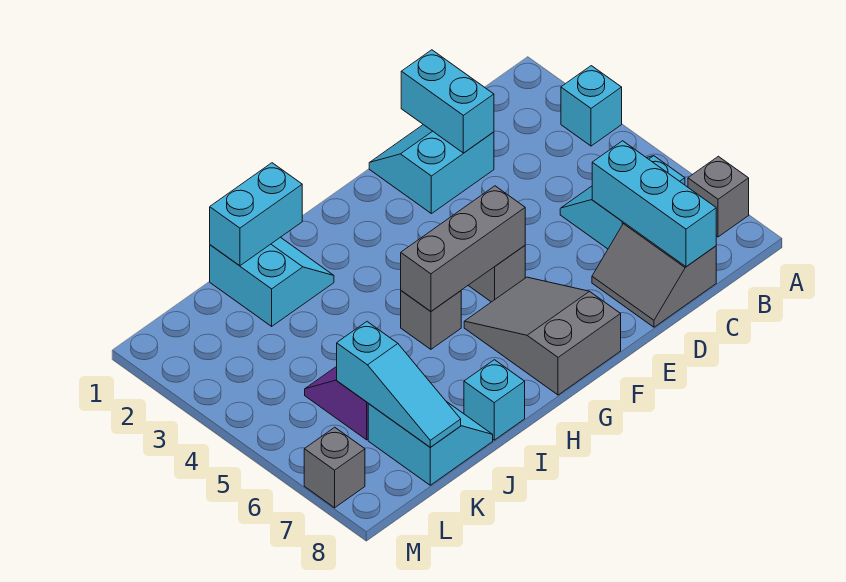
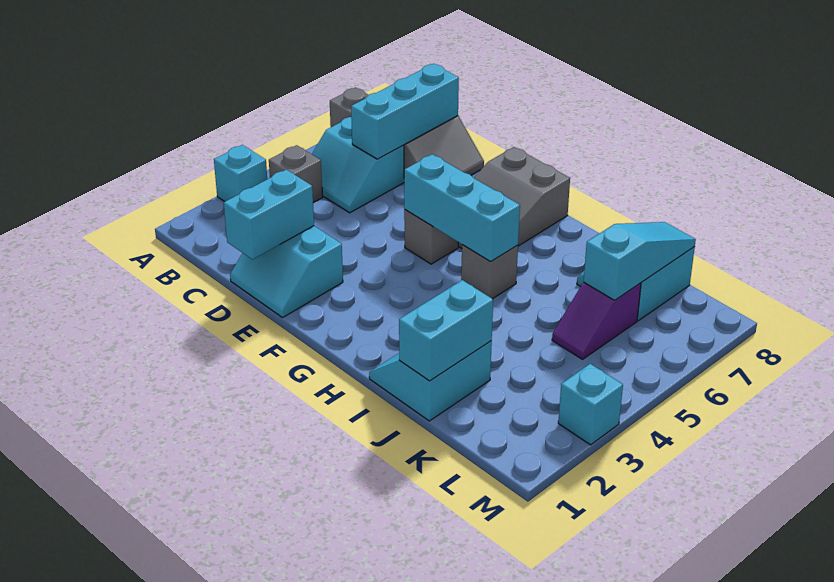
grey 1x3 brick [401,186,525,311] -> cyan 1x3 brick [404,154,520,262]
cyan 1x2 brick [210,163,302,266] -> cyan 1x2 brick turned to [399,280,493,381]
cyan 1x1 brick [464,360,525,440] -> cyan 1x1 brick moved to [558,364,623,445]
grey 1x1 brick [304,427,365,508] -> grey 1x1 brick moved to [269,145,323,203]

